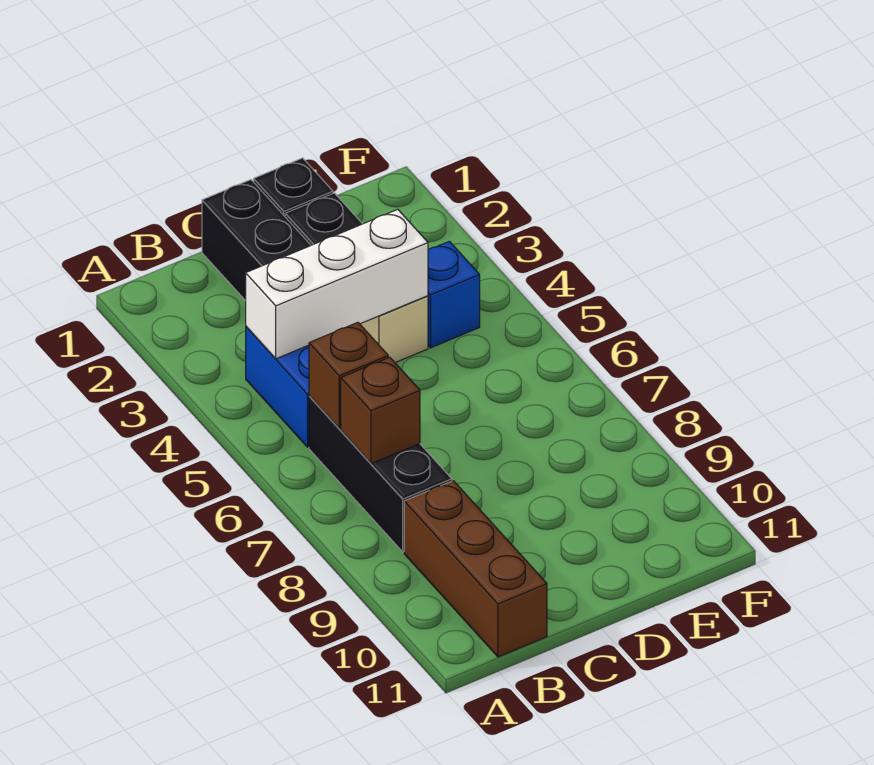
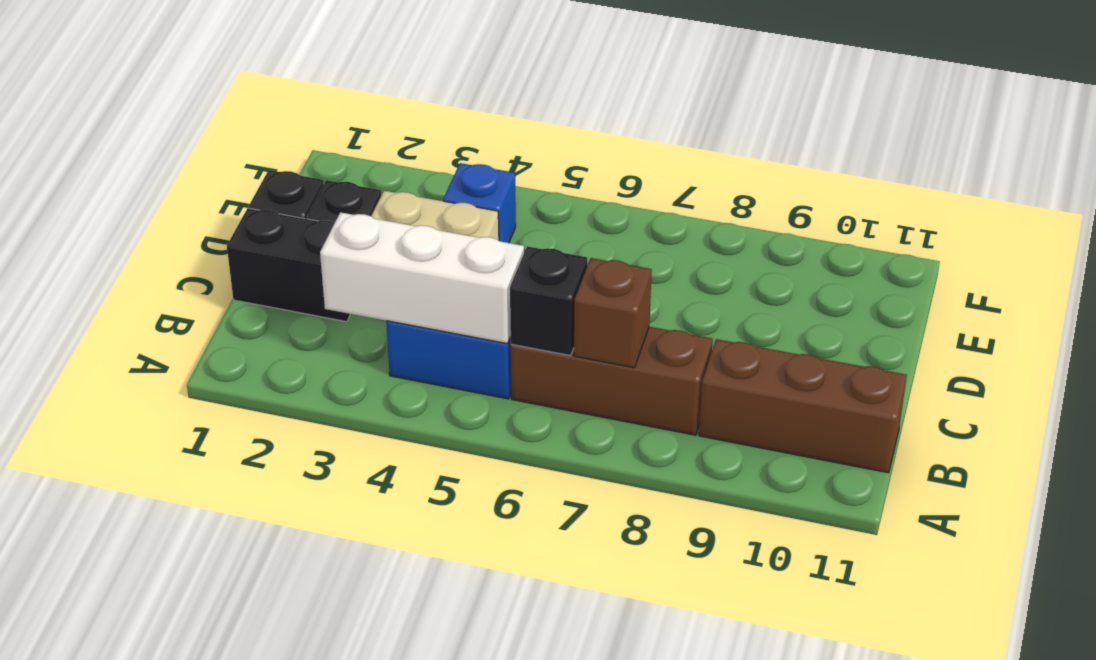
white 1x3 brick [246,209,428,359] -> white 1x3 brick turned to [320,212,524,344]
black 1x3 brick [309,396,452,552] -> brown 1x3 brick [511,327,713,435]
brown 1x1 brick [309,322,388,429] -> black 1x1 brick [510,246,587,356]

